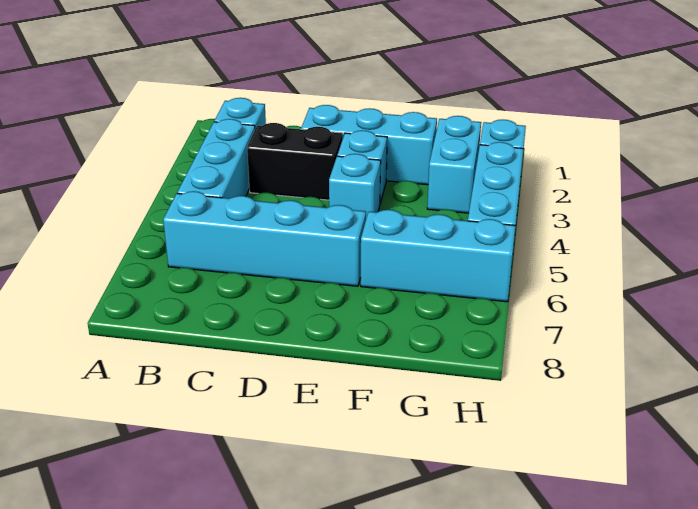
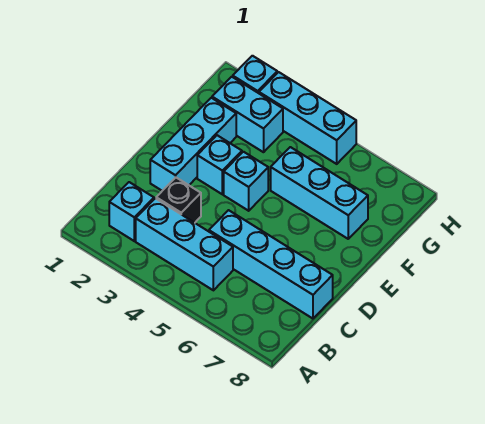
cyan 1x4 brick [163,191,366,286] -> cyan 1x4 brick turned to [209,210,333,319]
black 1x2 brick [247,123,343,200] -> black 1x1 brick [156,177,201,223]
cyan 1x3 brick [361,210,515,302] -> cyan 1x3 brick turned to [271,147,368,239]

